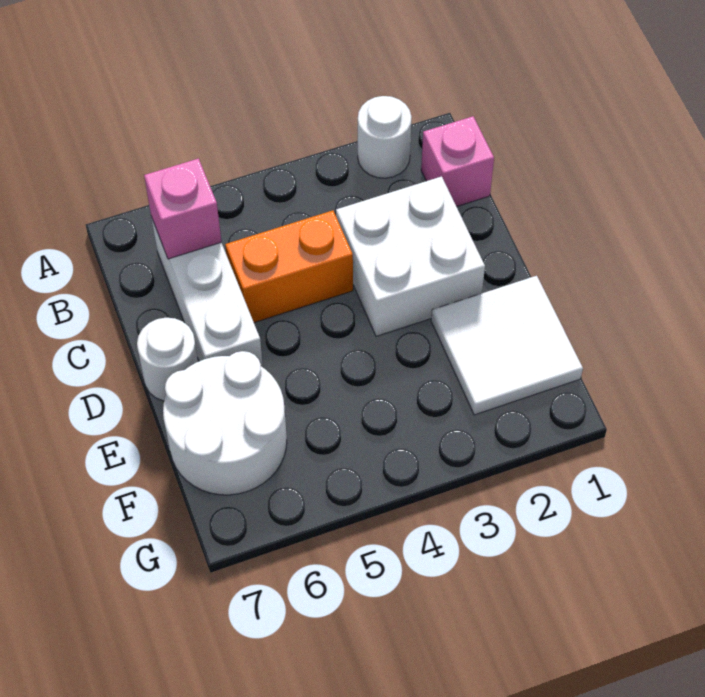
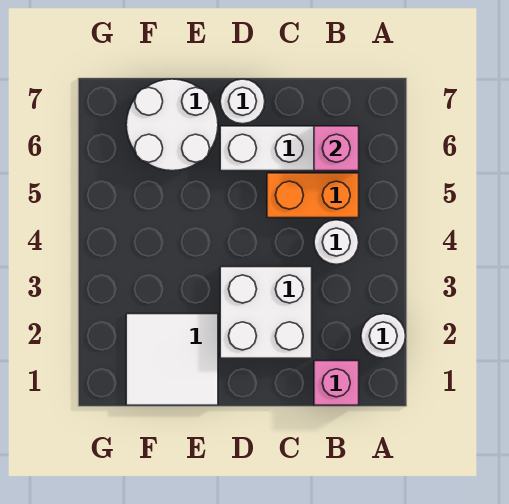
none -> white 1x1 round brick [314,220,359,264]
orange 1x2 brick [225,211,353,323] -> orange 1x2 brick turned to [267,173,359,218]

